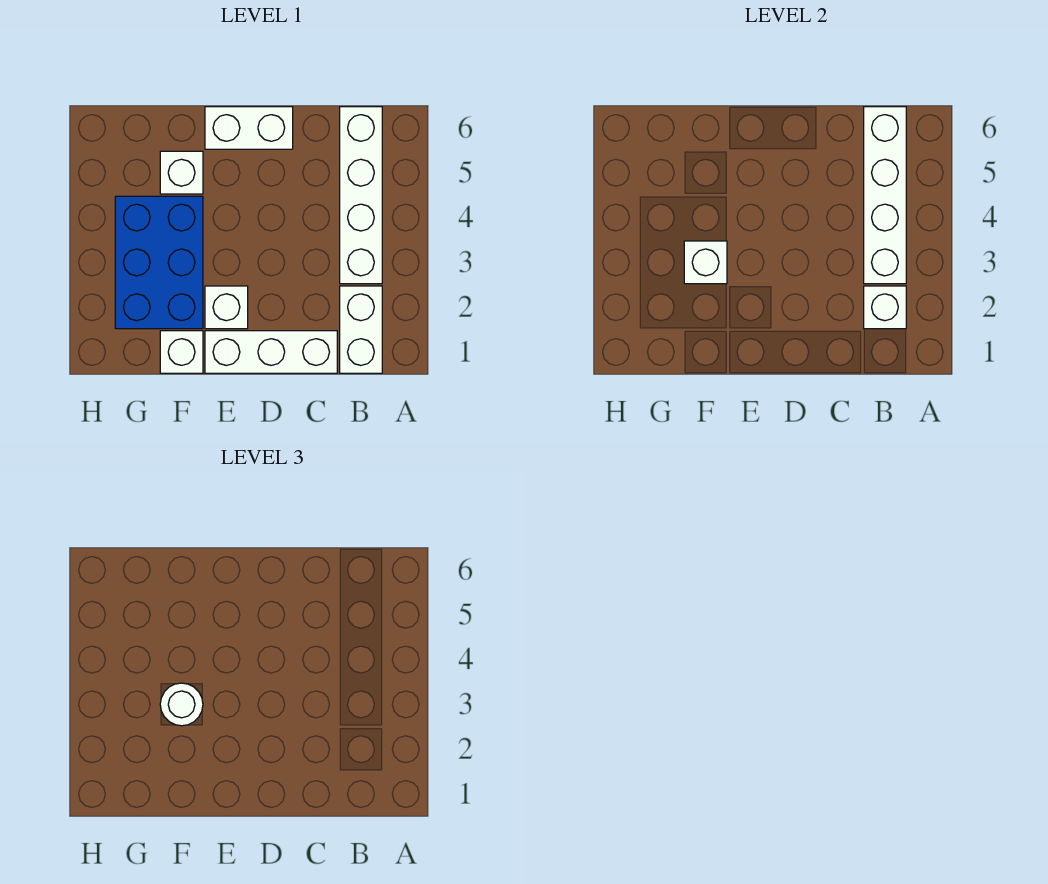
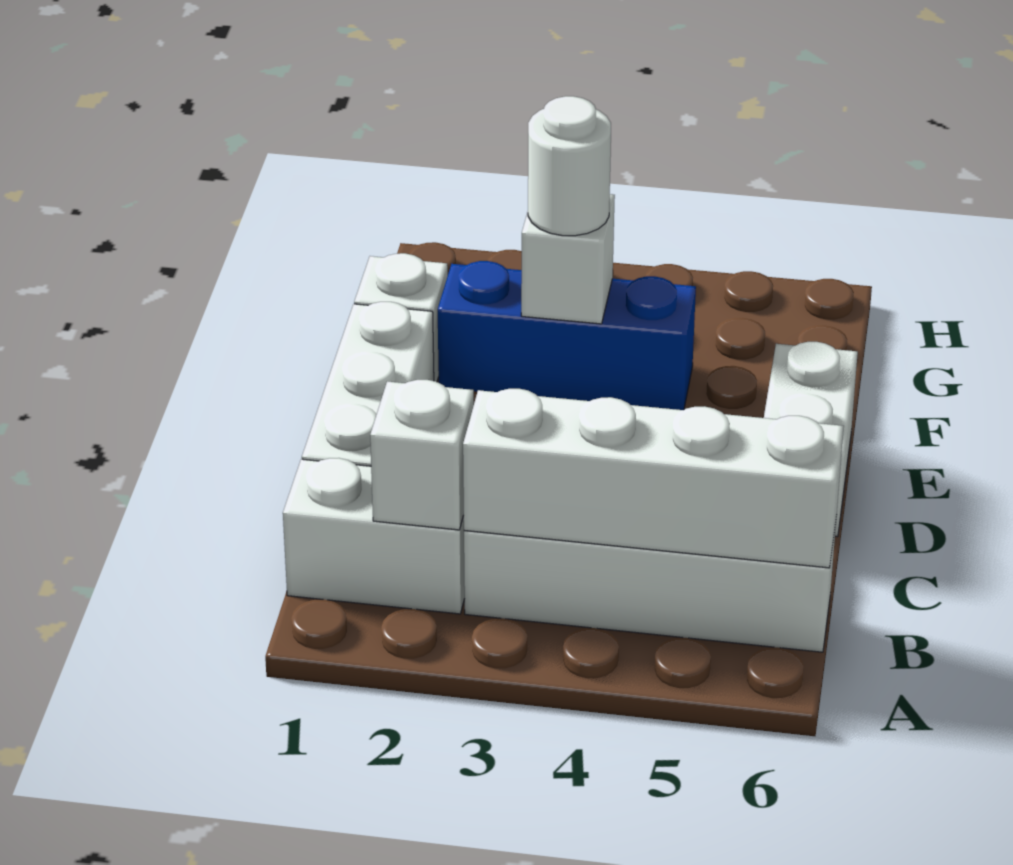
white 1x1 brick [205,286,248,329] -> none
blue 2x3 brick [115,196,203,329] -> blue 1x3 brick [438,261,696,410]
white 1x1 brick [160,151,203,194] -> none

